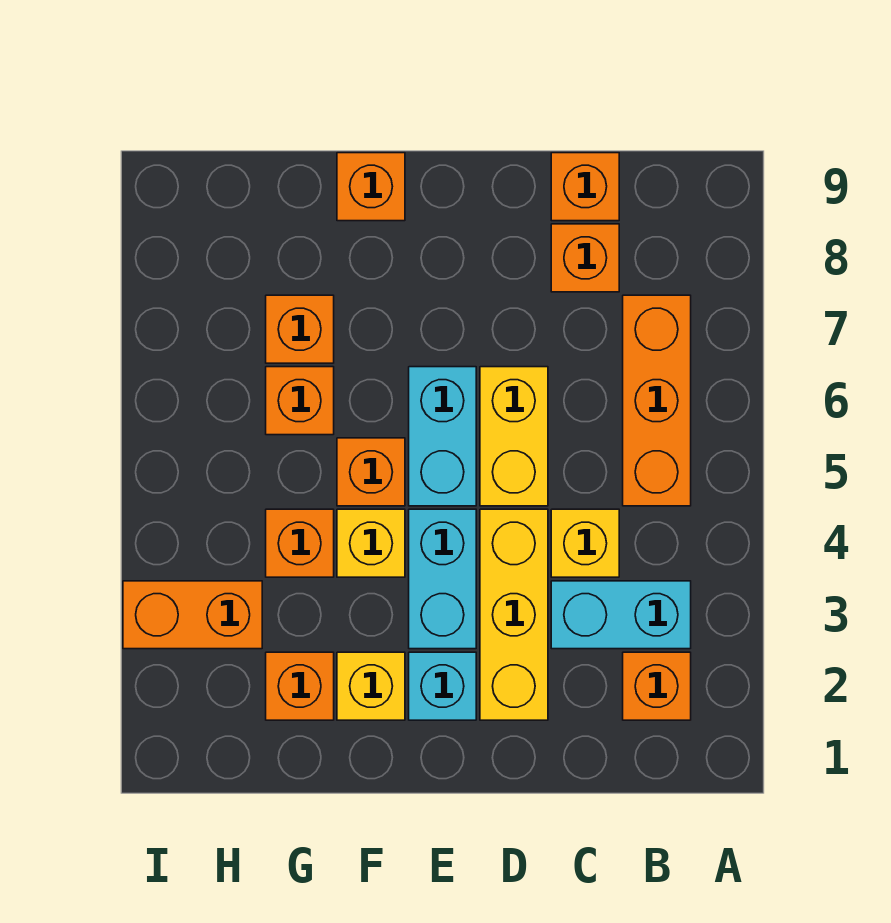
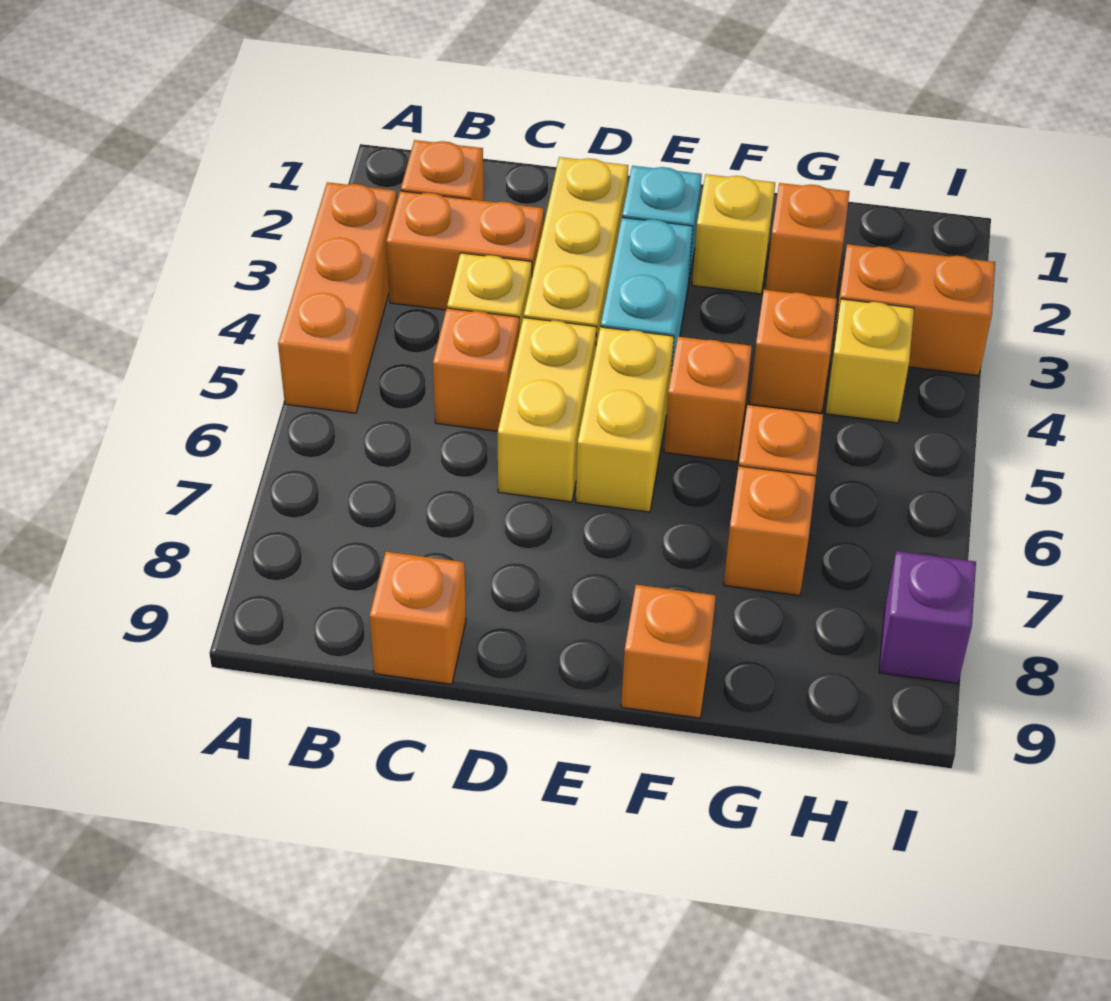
cyan 1x2 brick [551,581,691,649] -> orange 1x2 brick [386,191,544,310]
orange 1x3 brick [623,295,691,506] -> orange 1x3 brick moved to [278,182,397,413]
orange 1x1 brick [551,224,619,292] -> orange 1x1 brick moved to [433,308,519,431]
cyan 1x2 brick [409,367,476,506] -> yellow 1x2 brick [576,327,674,512]
yellow 1x1 brick [337,509,405,577] -> yellow 1x1 brick moved to [825,299,914,423]
none -> purple 1x1 brick [879,551,976,683]

